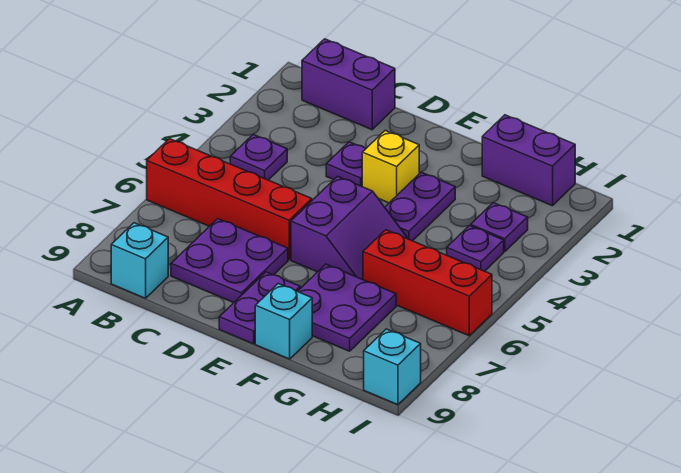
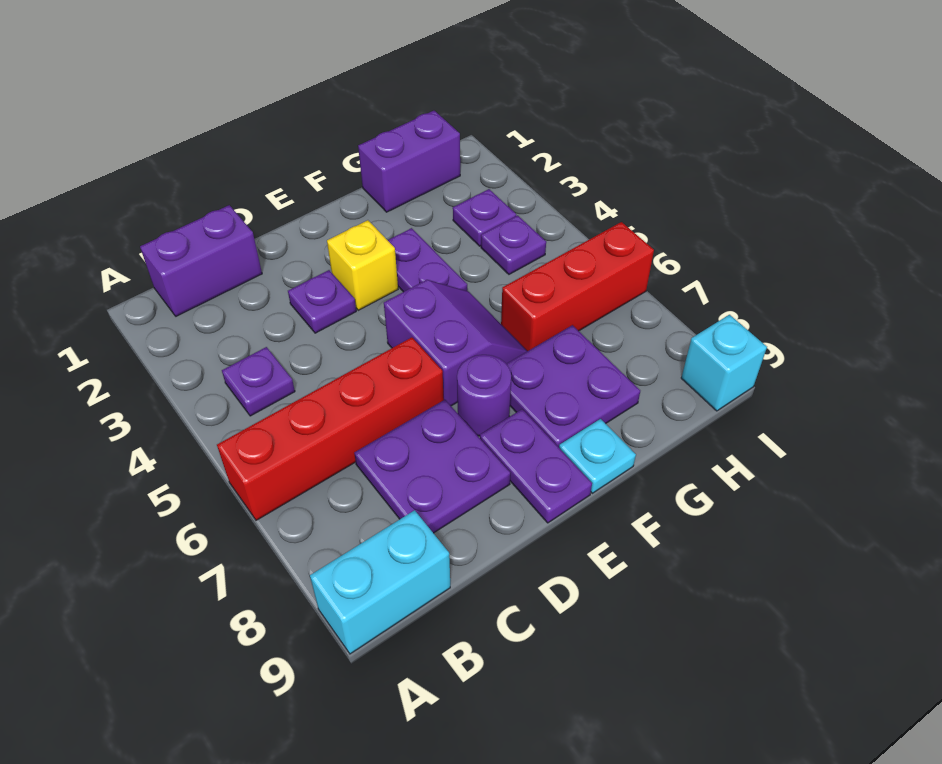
cyan 1x1 brick [111,223,168,298] -> cyan 1x2 brick [310,510,450,654]
none -> purple 1x1 round brick [457,355,511,436]
cyan 1x1 brick [255,284,312,359] -> cyan 1x1 plate [559,419,636,493]

